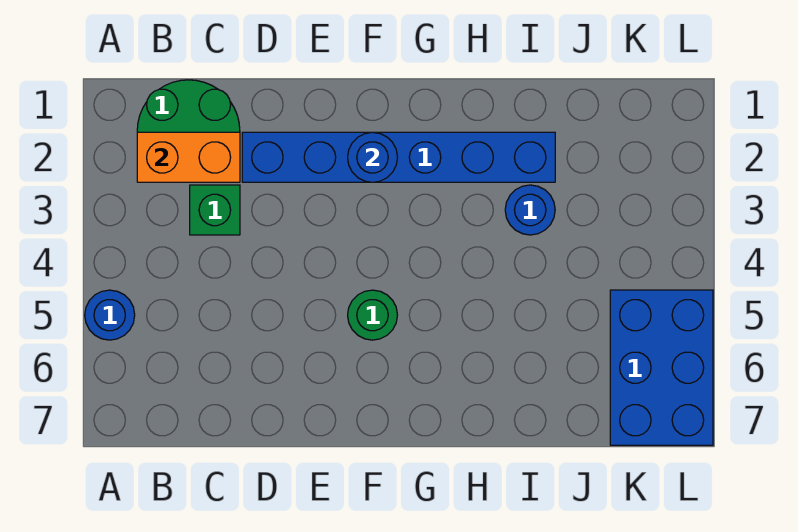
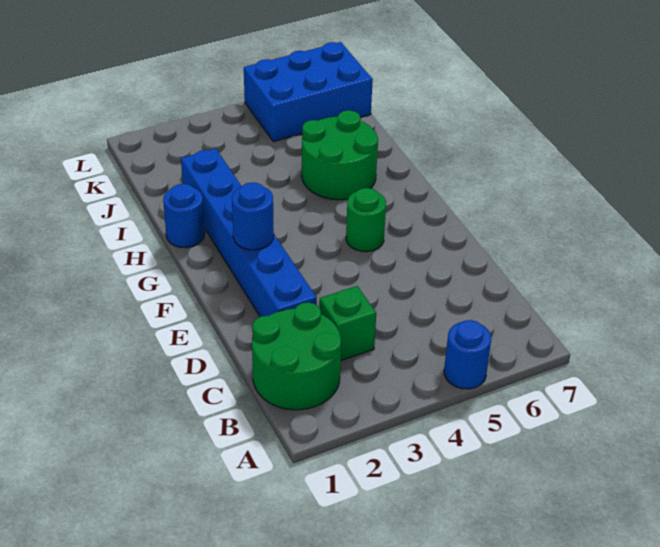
orange 1x2 brick [137,132,240,182] -> none
none -> green 2x2 round brick [302,110,378,200]
blue 1x1 round brick [505,185,555,235] -> blue 1x1 round brick moved to [163,184,205,248]

